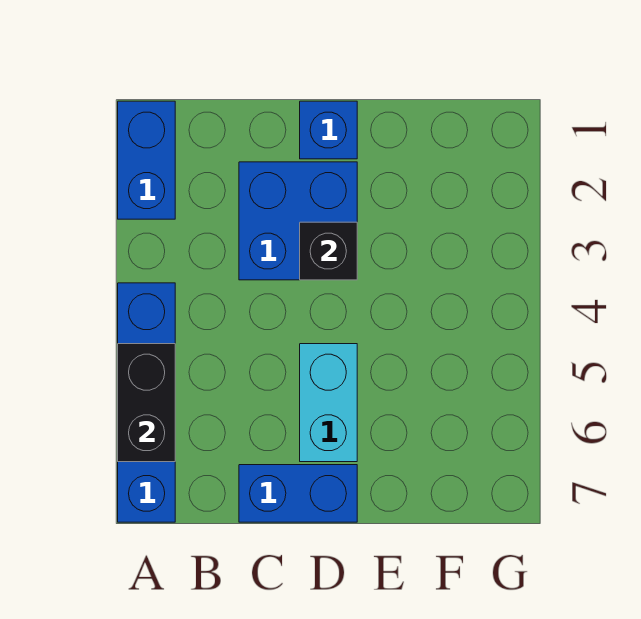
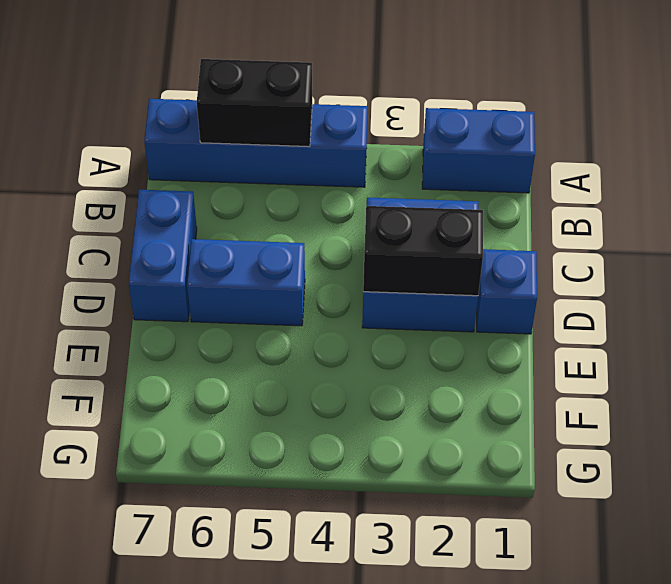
black 1x1 brick [300,222,357,280] -> black 1x2 brick [363,206,483,296]
cyan 1x2 brick [300,344,357,462] -> blue 1x2 brick [187,239,305,326]

